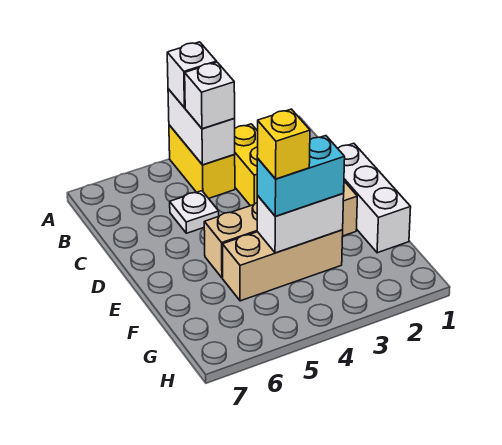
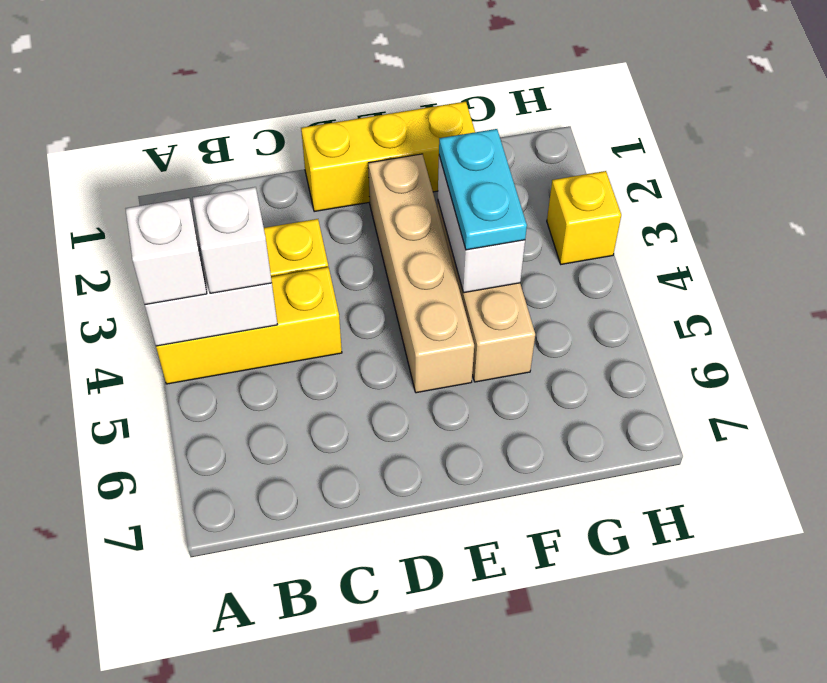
yellow 1x2 brick [169,125,235,198] -> yellow 1x3 brick [156,267,342,384]
white 1x1 plate [170,191,219,233] -> none
white 1x3 brick [338,143,411,253] -> yellow 1x3 brick [301,102,475,212]
cyan 1x2 brick [257,136,345,216] -> cyan 1x2 plate [439,129,527,250]
yellow 1x1 brick [257,109,310,179] -> yellow 1x1 brick moved to [547,171,621,264]

